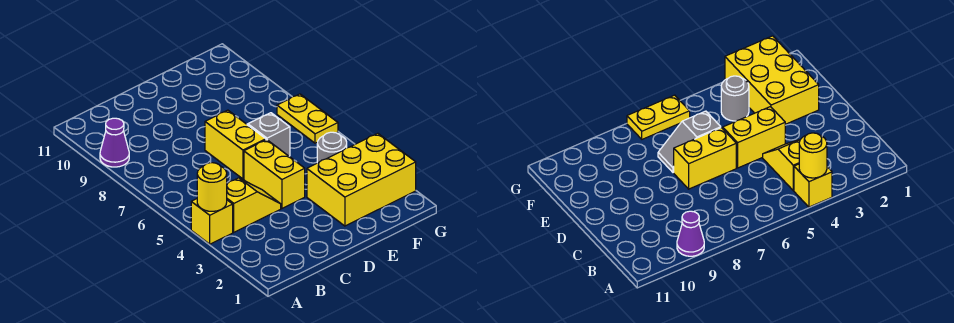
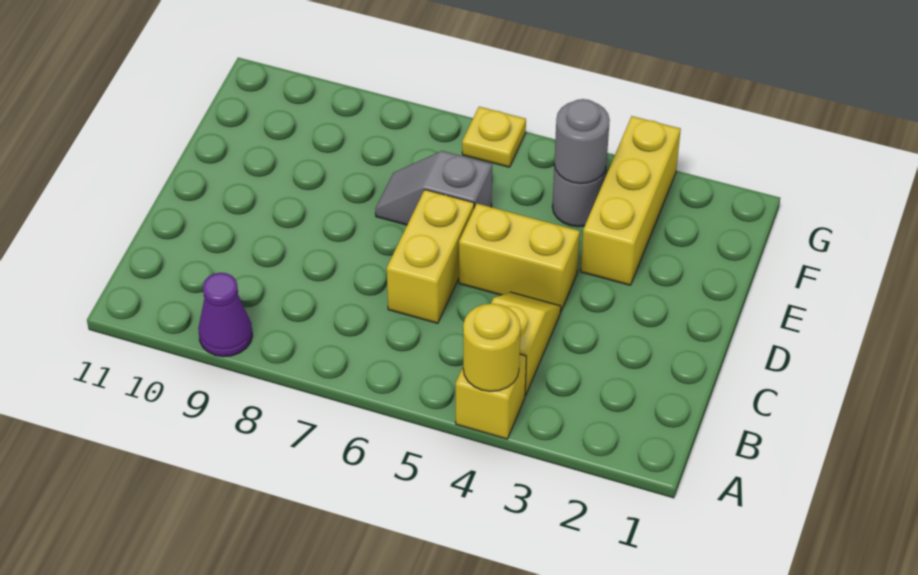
yellow 1x2 brick [205,110,266,179] -> yellow 1x2 brick turned to [387,190,474,323]
yellow 2x3 brick [307,133,416,226] -> yellow 1x3 brick [581,116,681,285]
none -> grey 1x1 round brick [554,99,610,184]
yellow 1x2 plate [277,94,338,143] -> yellow 1x1 plate [462,107,526,167]

